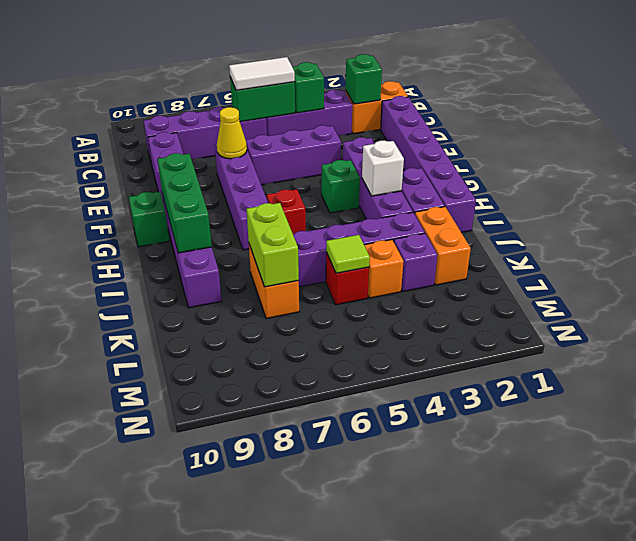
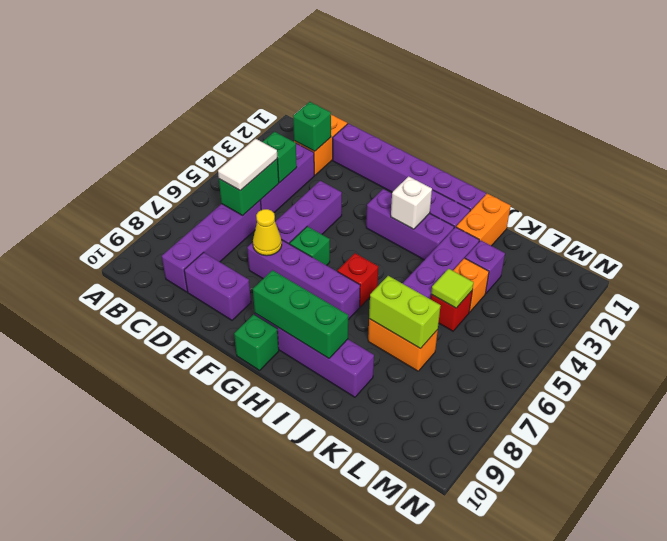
purple 1x4 brick [343,137,413,219] -> purple 1x3 brick [366,189,454,260]
green 1x1 brick [321,160,360,213] -> green 1x1 brick moved to [290,226,330,265]
orange 1x2 brick [415,207,471,285] -> orange 1x2 brick turned to [456,194,511,246]

